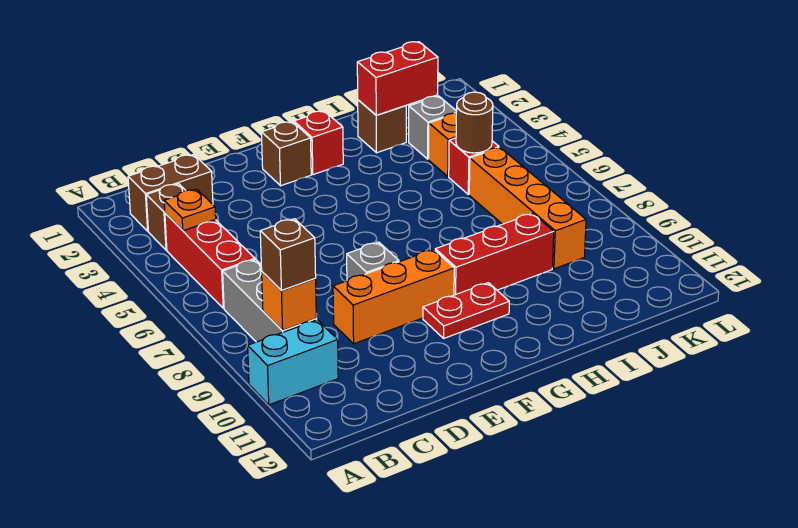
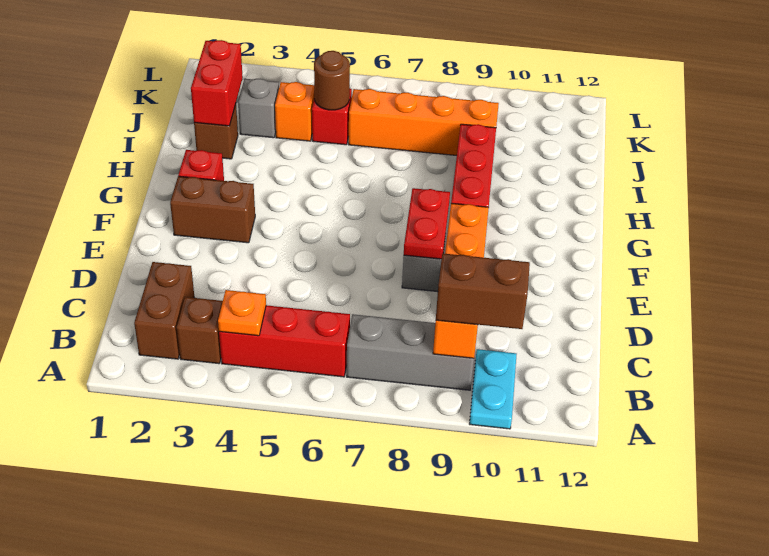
cyan 1x2 brick [248,320,338,405] -> cyan 1x2 plate [469,349,517,429]
brown 1x1 brick [260,219,316,291] -> brown 1x2 brick [436,254,530,329]
brown 1x1 brick [261,122,311,186] -> brown 1x2 brick [170,176,255,243]
red 1x2 plate [423,283,509,338] -> red 1x2 plate moved to [404,188,450,259]

